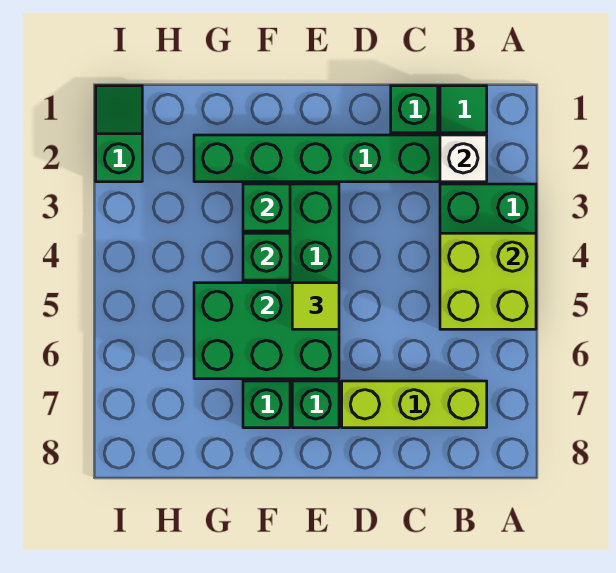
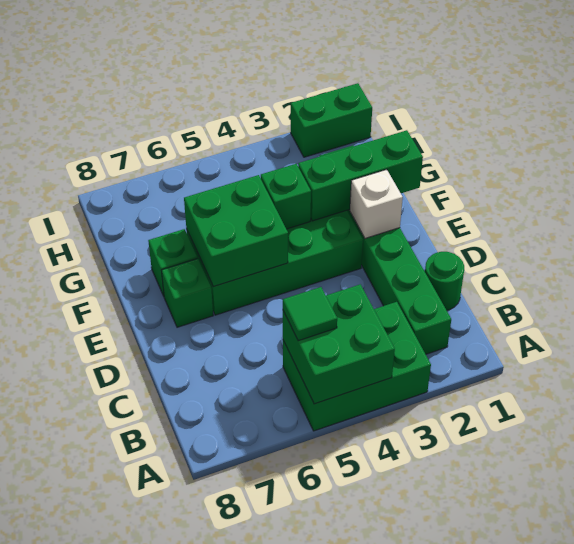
lime 2x2 brick [440,233,536,329] -> green 2x2 brick [283,284,395,404]
green 1x1 tile [440,86,487,133] -> green 1x1 tile moved to [283,287,337,341]
white 1x1 brick [440,135,487,182] -> white 1x1 brick moved to [350,170,403,238]
lime 1x3 brick [342,381,487,428] -> none
green 1x1 brick [391,86,438,133] -> green 1x1 round brick [425,252,464,310]
green 2x3 brick [194,283,339,379] -> green 2x2 brick [184,175,288,287]
lime 1x1 tile [292,283,339,329] -> none
green 1x1 brick [243,184,290,231] -> green 1x3 brick [298,130,423,221]
green 1x2 slope [96,86,142,182] -> green 1x2 brick [291,83,372,157]

